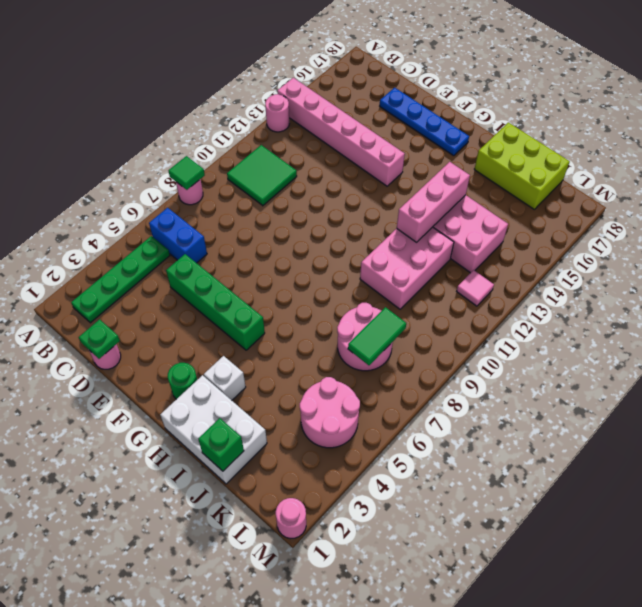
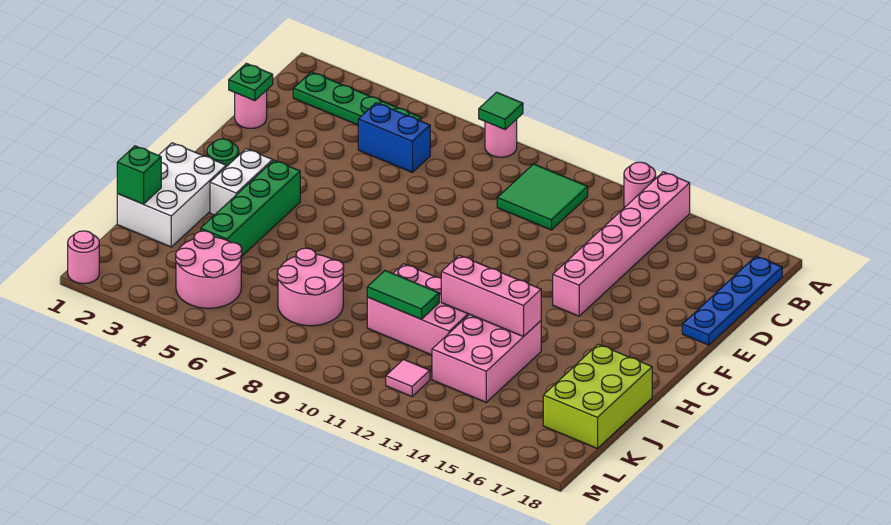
blue 1x2 brick [149,208,207,263] -> blue 1x2 brick turned to [358,103,430,172]
green 1x4 brick [166,254,265,350] -> green 1x4 brick moved to [201,160,300,257]
blue 1x4 plate [380,88,469,156] -> blue 1x4 plate moved to [682,256,782,345]
white 1x1 brick [204,356,246,400] -> white 1x2 brick [210,149,273,215]
green 1x2 tile [348,307,406,365] -> green 1x2 tile moved to [367,271,439,319]

